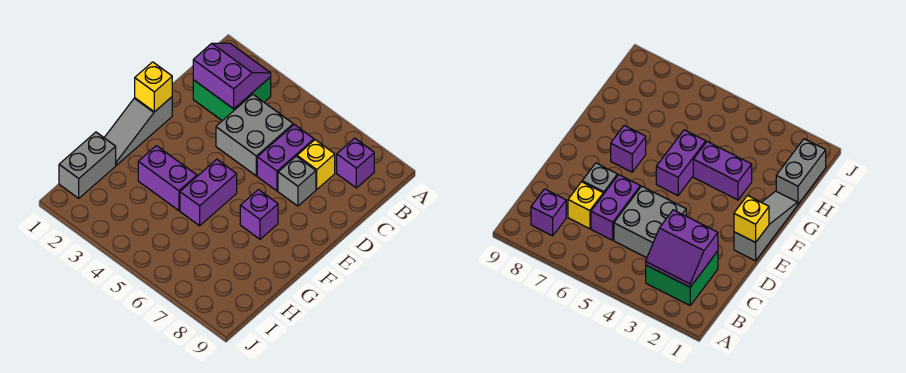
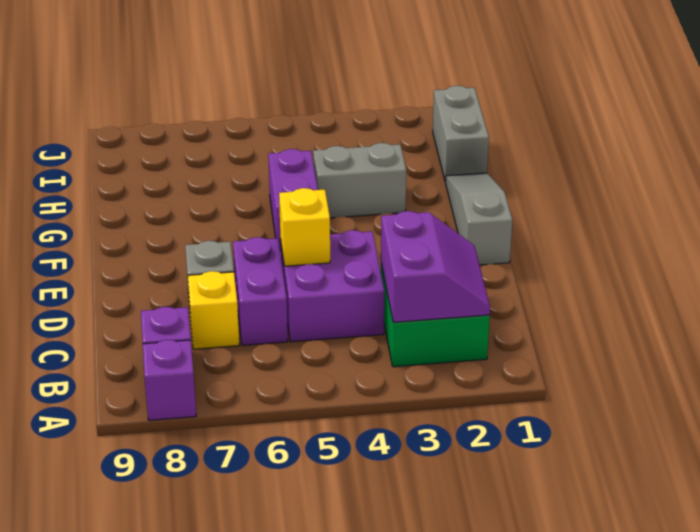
purple 2x2 slope [193,43,271,109] -> purple 2x2 slope turned to [381,211,490,322]
grey 2x2 brick [216,94,293,176] -> purple 2x2 brick [280,230,384,342]
yellow 1x1 brick [135,62,172,112] -> yellow 1x1 brick moved to [279,188,330,266]
purple 1x1 brick [240,190,278,239] -> purple 1x1 brick moved to [143,340,196,420]
purple 1x2 brick [138,146,197,211] -> grey 1x2 brick [313,143,406,218]

